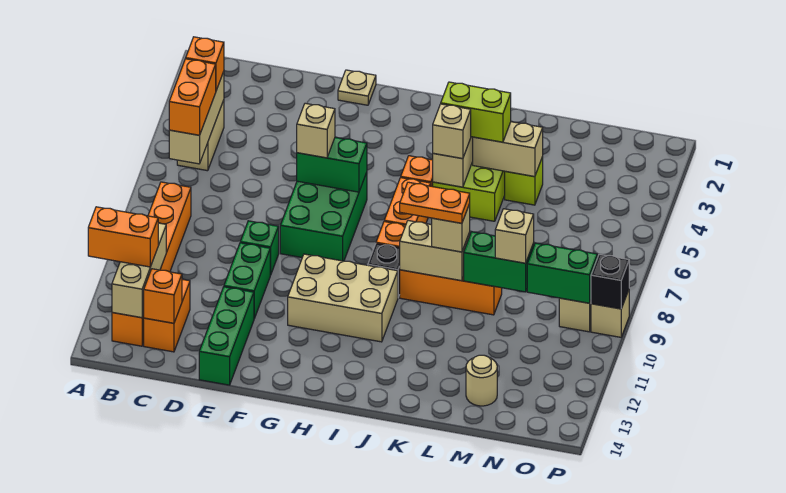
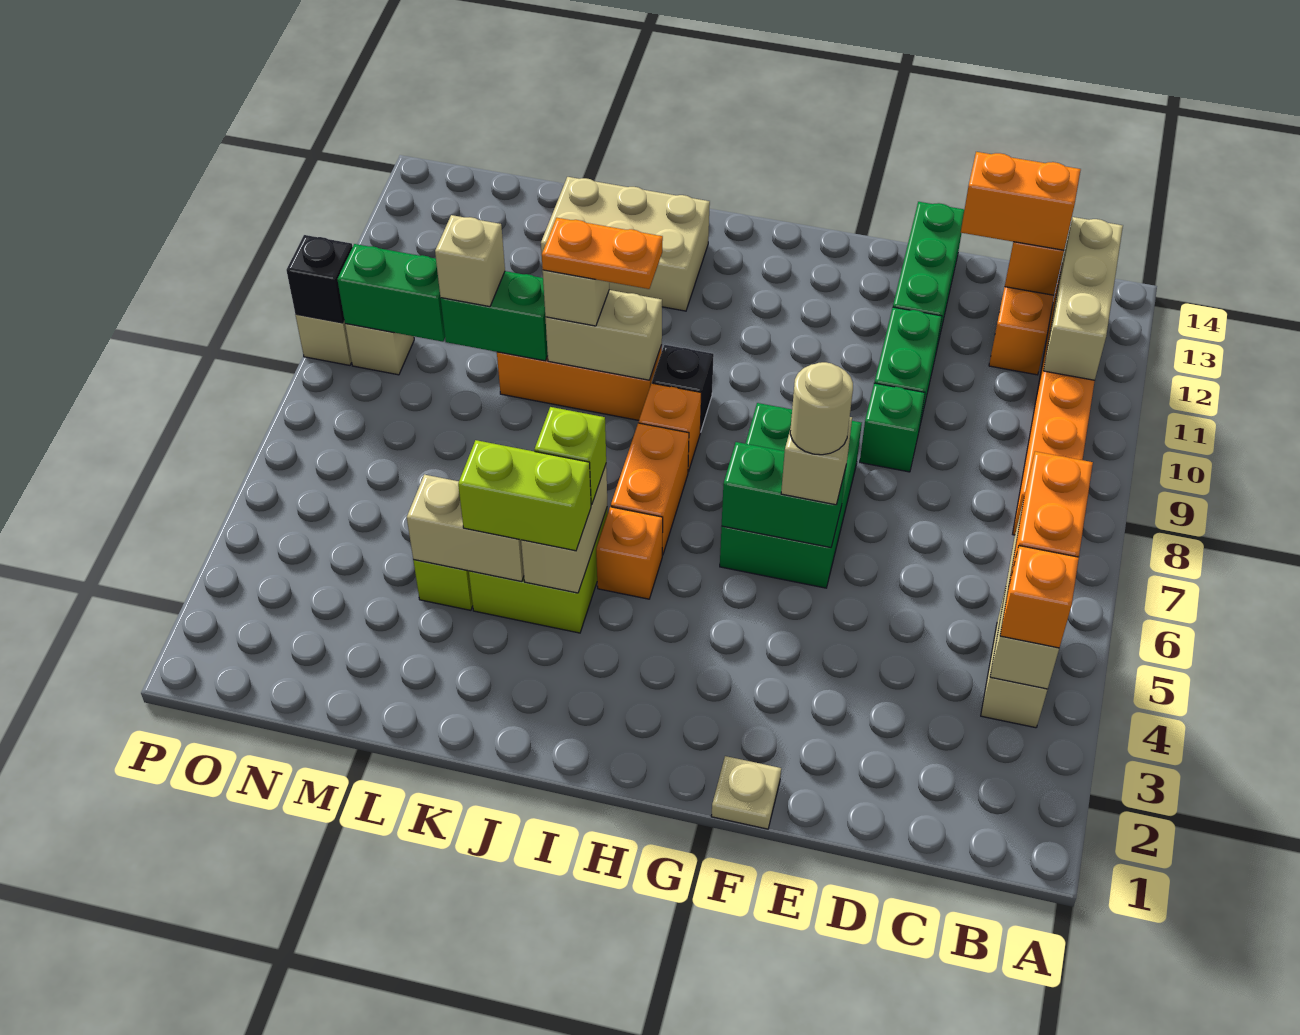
orange 1x2 brick [88,207,158,267] -> orange 1x2 brick moved to [961,152,1081,250]
tan 2x3 brick [288,254,398,342] -> tan 2x3 brick moved to [541,177,710,311]
tan 1x1 brick [433,104,471,159] -> lime 1x1 brick [534,407,606,505]
tan 1x1 round brick [466,355,497,406] -> tan 1x1 round brick moved to [790,362,853,455]

